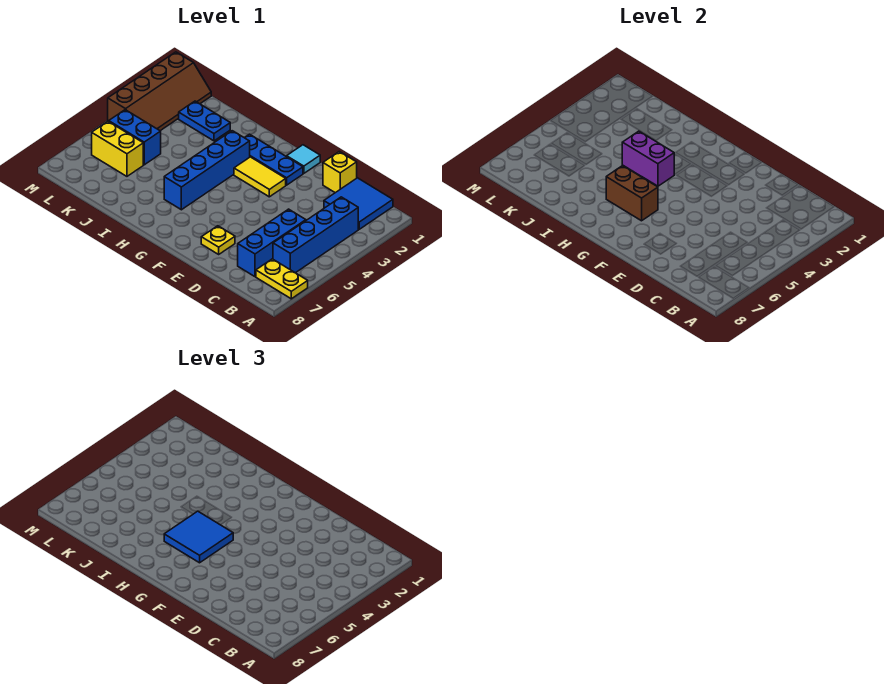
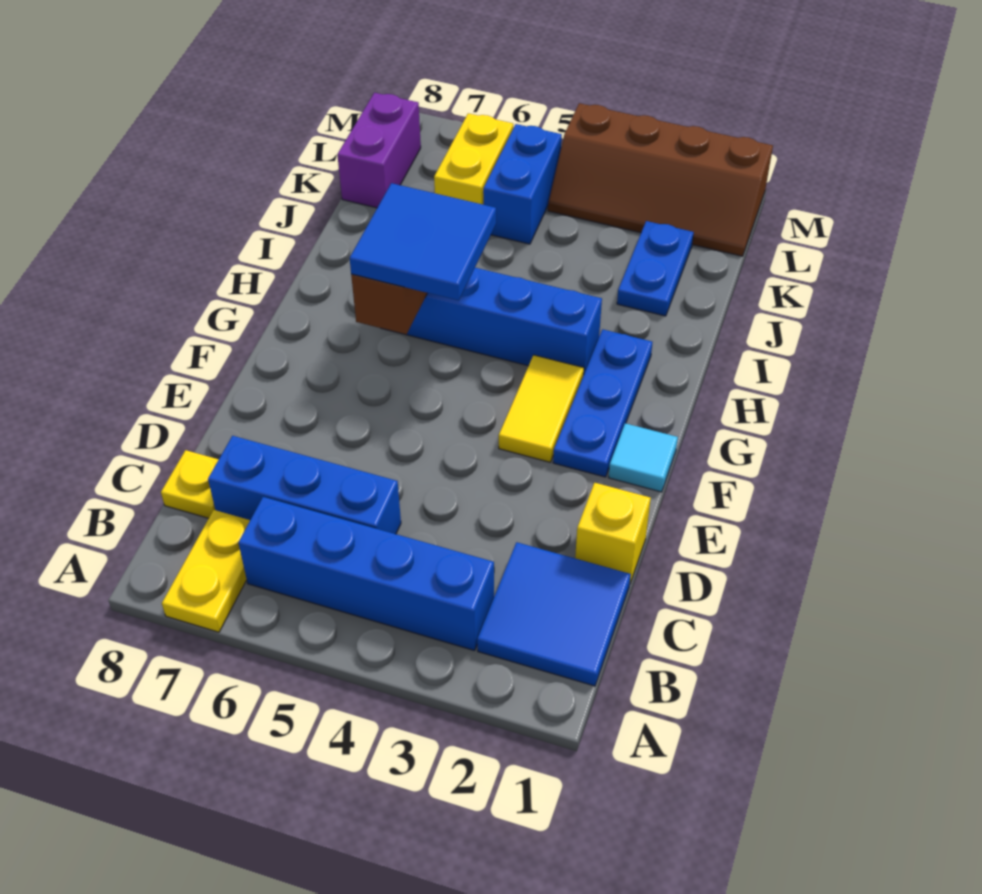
yellow 1x1 plate [201,226,235,254] -> yellow 1x1 plate moved to [161,450,219,518]
purple 1x2 brick [622,131,674,186] -> purple 1x2 brick moved to [337,93,421,208]

